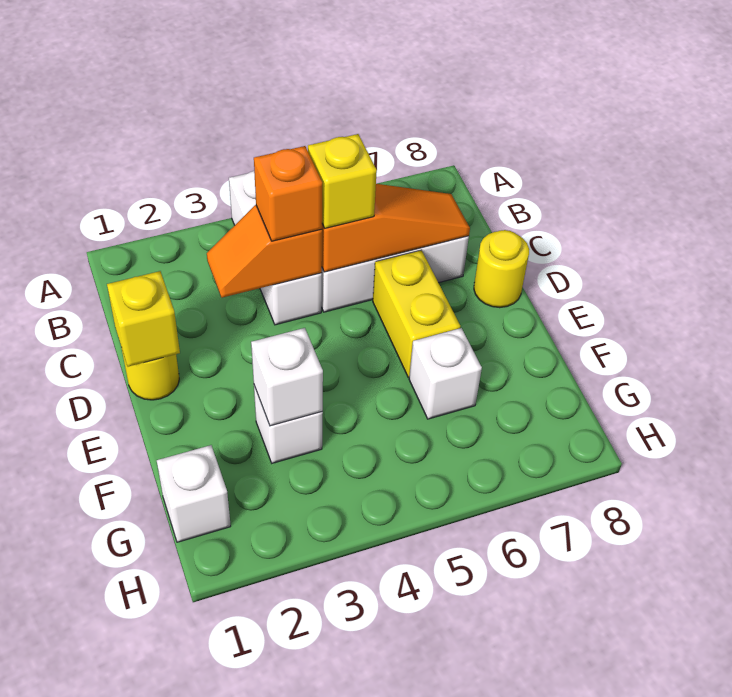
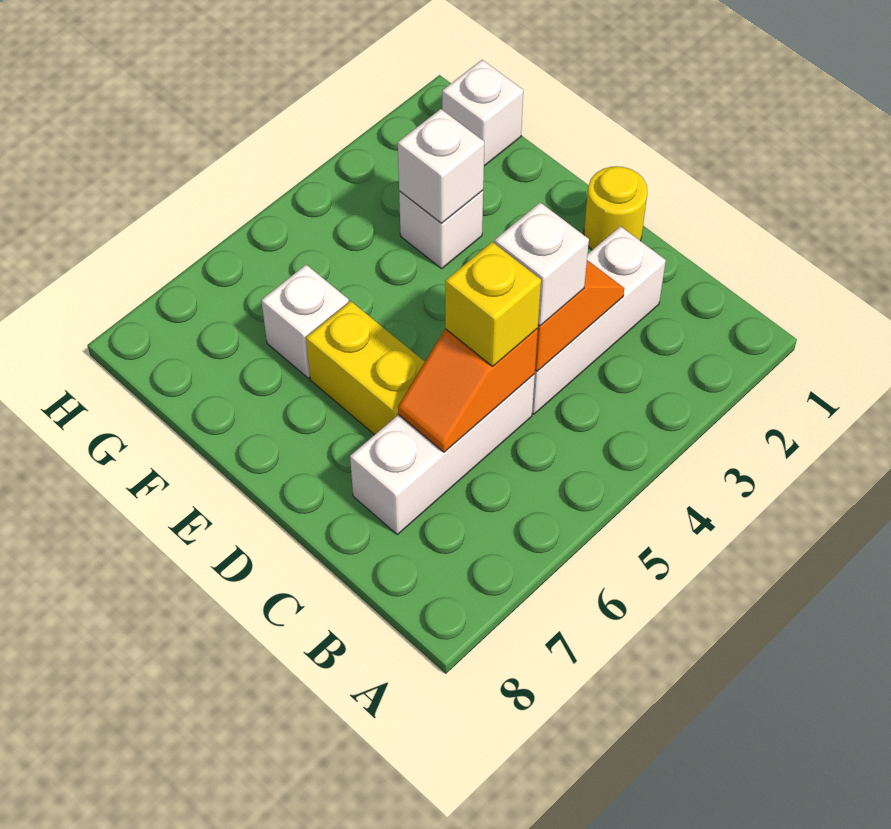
white 1x3 brick [229,171,322,325] -> white 1x3 brick turned to [532,226,666,414]
orange 1x1 brick [254,146,322,241] -> white 1x1 brick [494,202,589,326]
orange 1x3 slope [322,184,470,272] -> orange 1x2 slope [398,328,538,452]
yellow 1x1 brick [107,271,180,367] -> none
yellow 1x1 round brick [474,230,529,308] -> none

